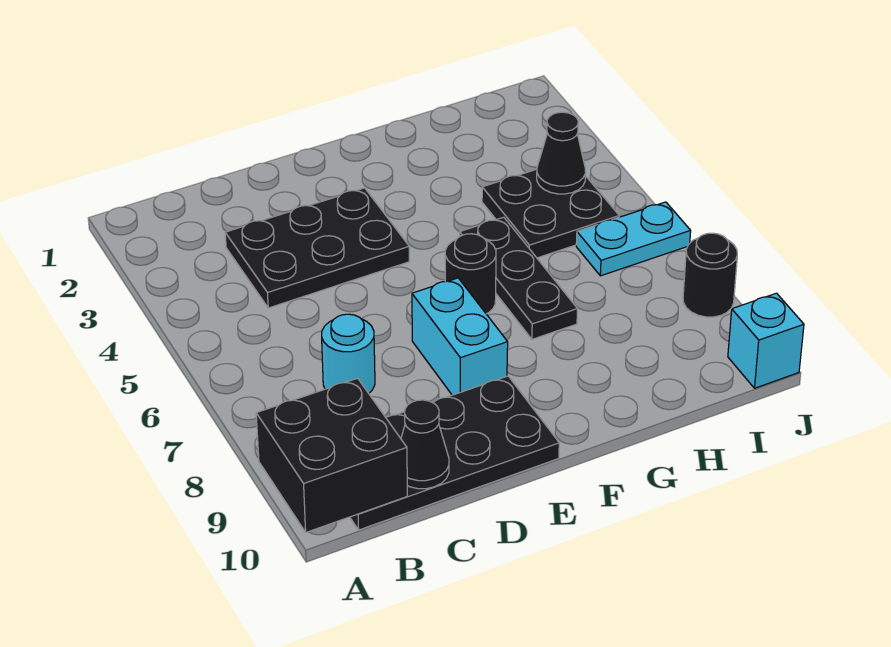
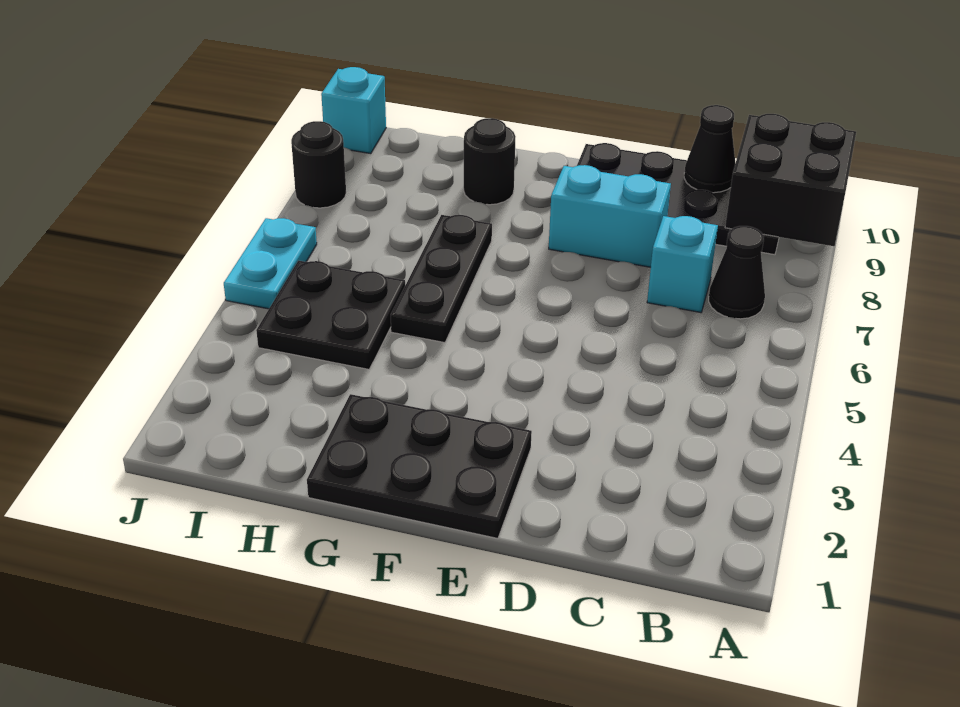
black 2x3 plate [225,188,409,308] -> black 2x3 plate moved to [307,394,532,538]
cyan 1x1 round brick [322,314,375,393] -> cyan 1x1 brick [647,216,718,312]
cyan 1x2 brick [412,278,508,395] -> cyan 1x2 brick turned to [549,165,671,267]
black 1x1 round brick [445,234,496,314] -> black 1x1 round brick moved to [464,118,516,205]
black 1x1 cone [537,112,586,194] -> black 1x1 cone moved to [709,226,765,319]
cyan 1x2 plate [576,202,691,276] -> cyan 1x2 plate turned to [224,218,317,309]

